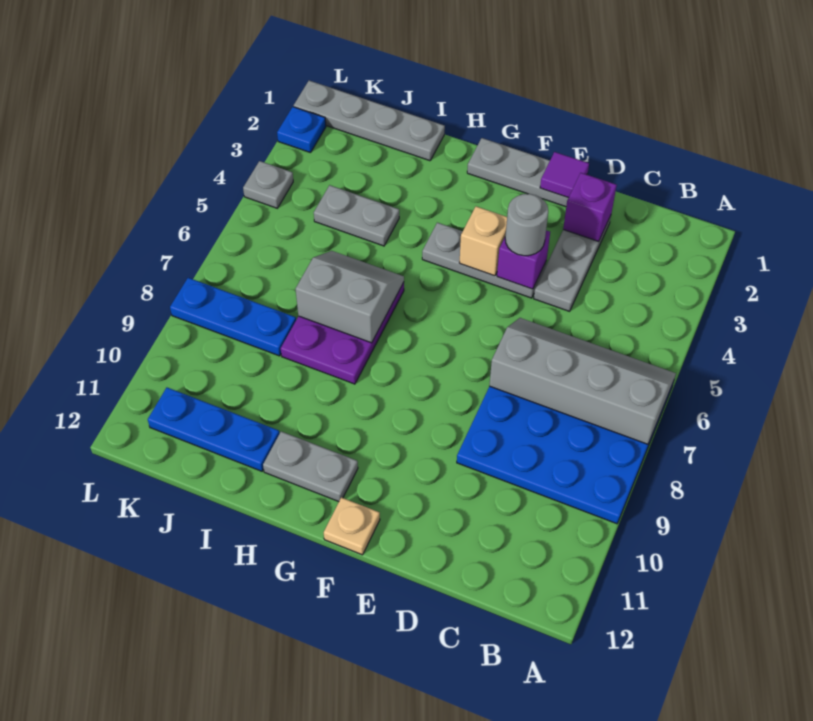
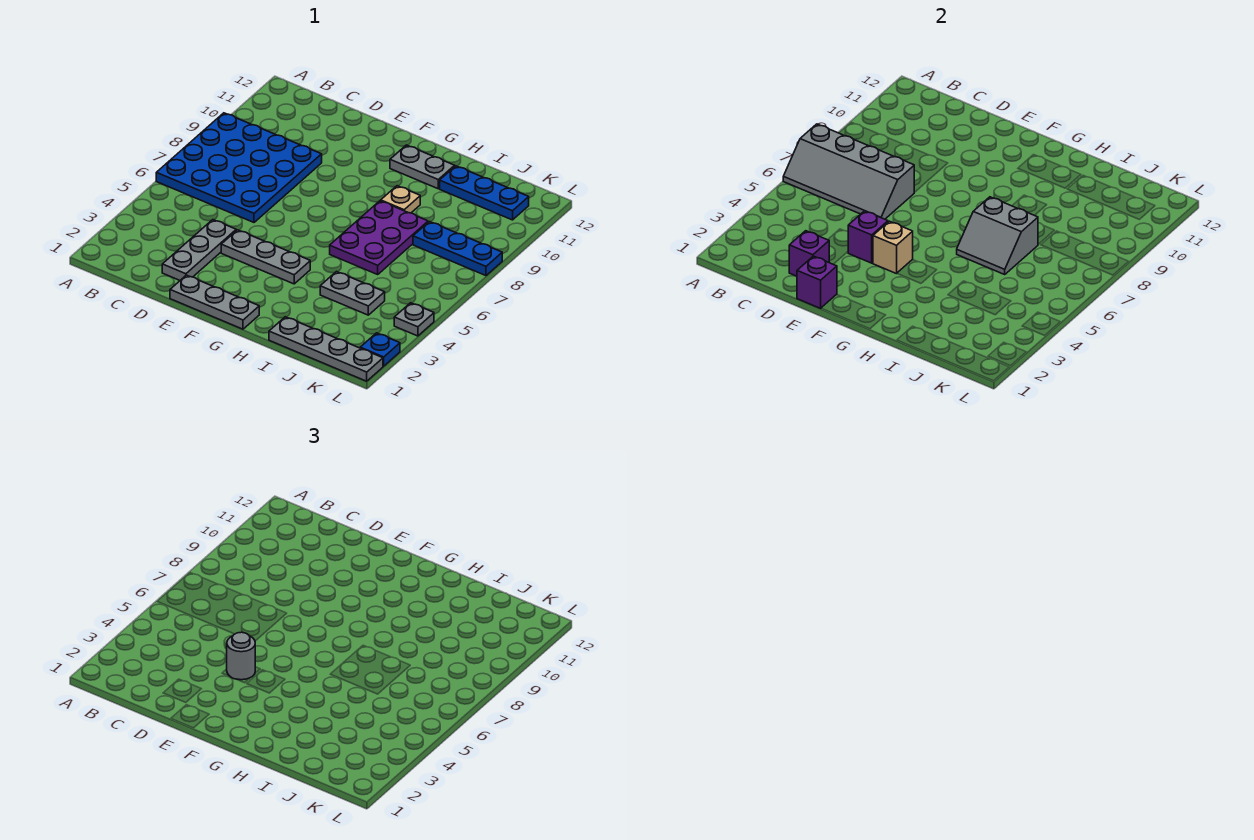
purple 1x1 tile [540,152,589,198] -> purple 1x1 brick [797,256,837,308]
tan 1x1 plate [324,497,380,555] -> tan 1x1 plate moved to [381,186,420,213]

